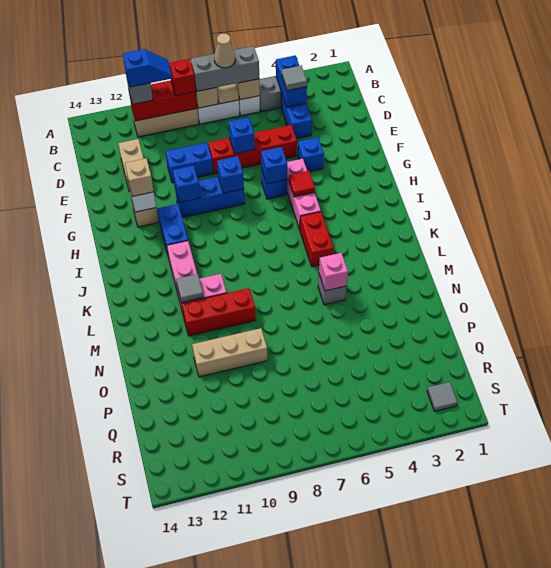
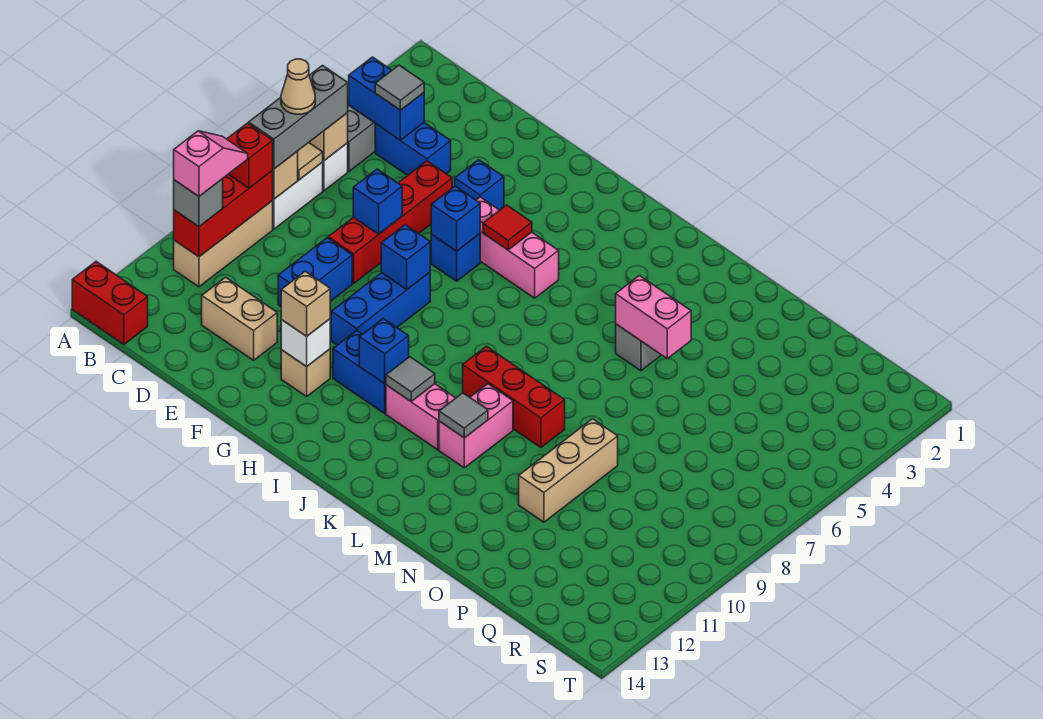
blue 1x2 slope [123,49,172,87] -> pink 1x2 slope [174,131,248,196]
blue 1x1 brick [173,166,200,203] -> blue 1x1 brick moved to [359,318,409,384]
red 1x2 brick [300,212,333,267] -> red 1x2 brick moved to [72,262,148,344]
pink 1x1 brick [319,253,348,291] -> pink 1x2 brick [616,276,691,359]
red 1x3 brick [182,288,256,336] -> red 1x3 brick turned to [463,346,565,448]
grey 1x1 tile [427,382,457,411] -> grey 1x1 tile moved to [386,357,435,401]

